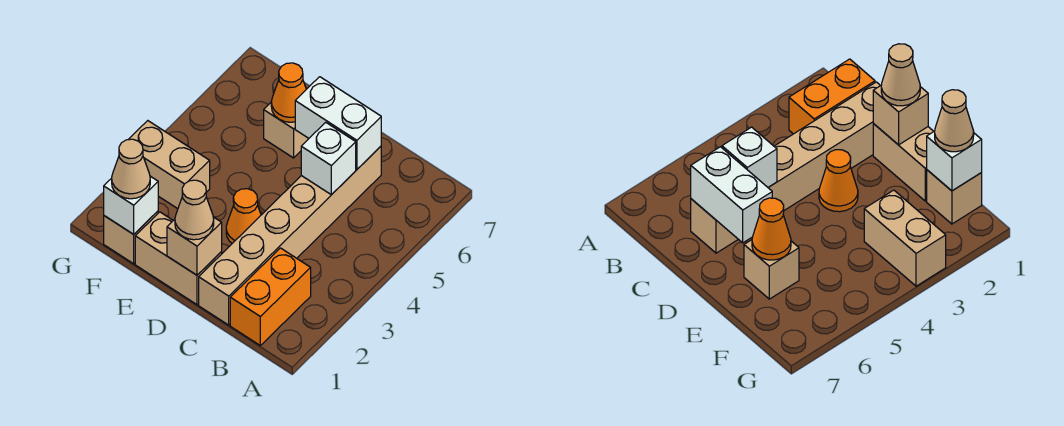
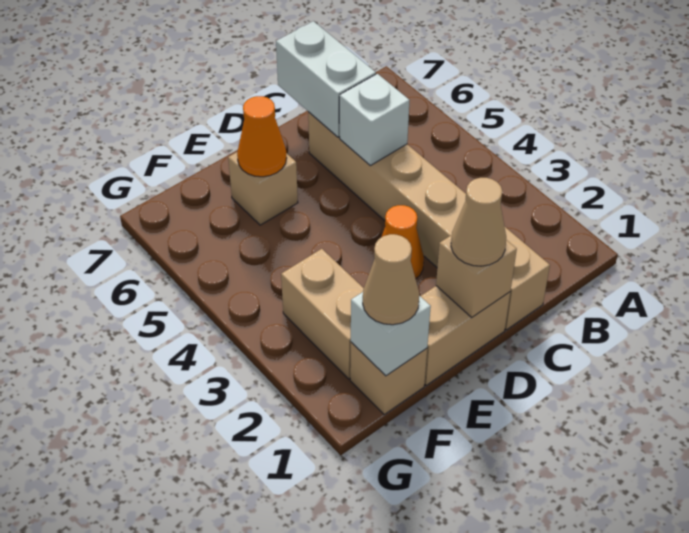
orange 1x2 brick [230,248,311,345] -> none
white 1x2 brick [295,77,381,169] -> white 1x2 brick turned to [276,21,376,137]
tan 1x2 brick [128,121,210,209] -> tan 1x2 brick turned to [281,249,364,379]

